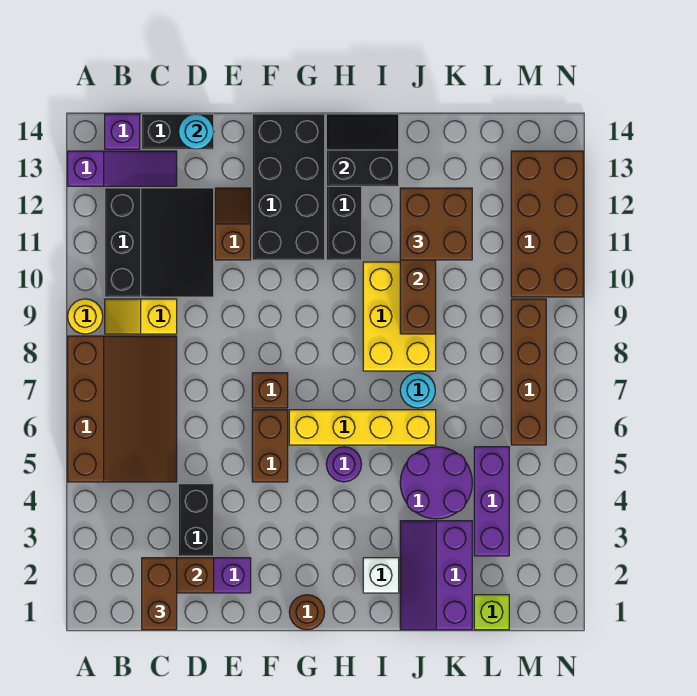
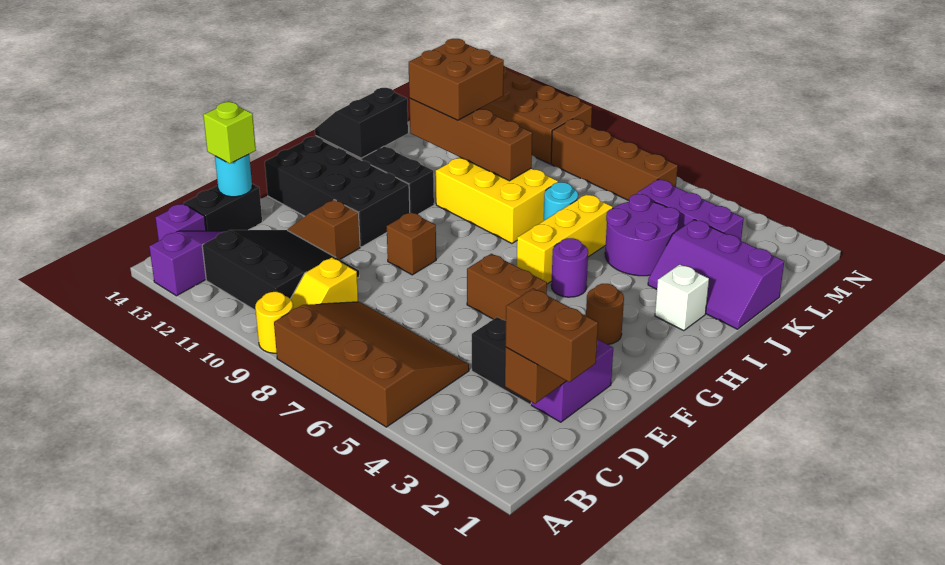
brown 1x1 brick [252,373,288,408] -> brown 1x1 brick moved to [387,212,436,275]
brown 1x1 round brick [289,595,325,630] -> brown 1x1 round brick moved to [586,284,624,345]
yellow 1x4 brick [289,410,436,445] -> yellow 1x3 brick [517,194,613,284]
lime 1x1 brick [474,595,509,630] -> lime 1x1 brick moved to [203,102,256,164]

